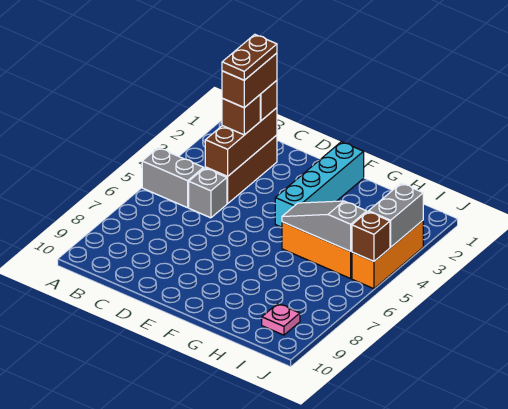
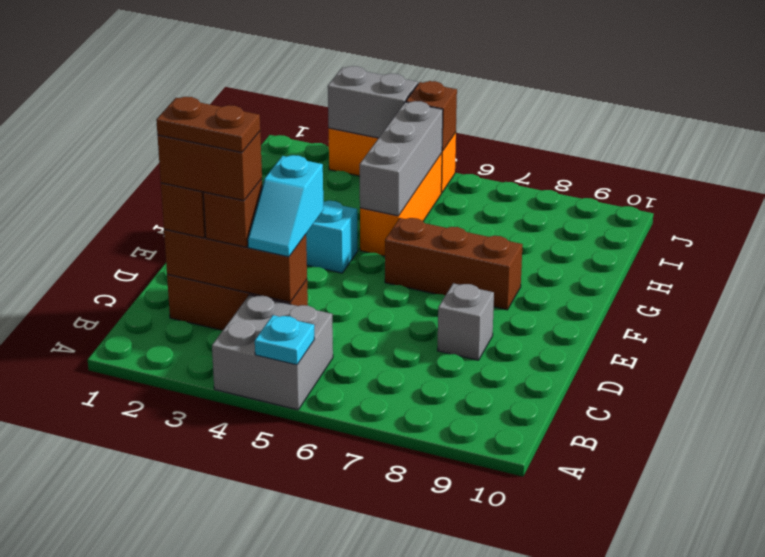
grey 1x2 brick [142,148,204,208] -> grey 2x2 brick [212,295,333,410]
none -> cyan 1x1 plate [255,315,315,365]
none -> cyan 1x2 slope [248,155,324,257]
grey 1x1 brick [189,168,227,218] -> grey 1x1 brick moved to [437,283,494,360]
none -> brown 1x3 brick [385,218,523,310]
grey 1x3 slope [282,201,367,251] -> grey 1x3 brick [360,101,443,216]
pink 1x1 plate [262,304,300,335] -> none

